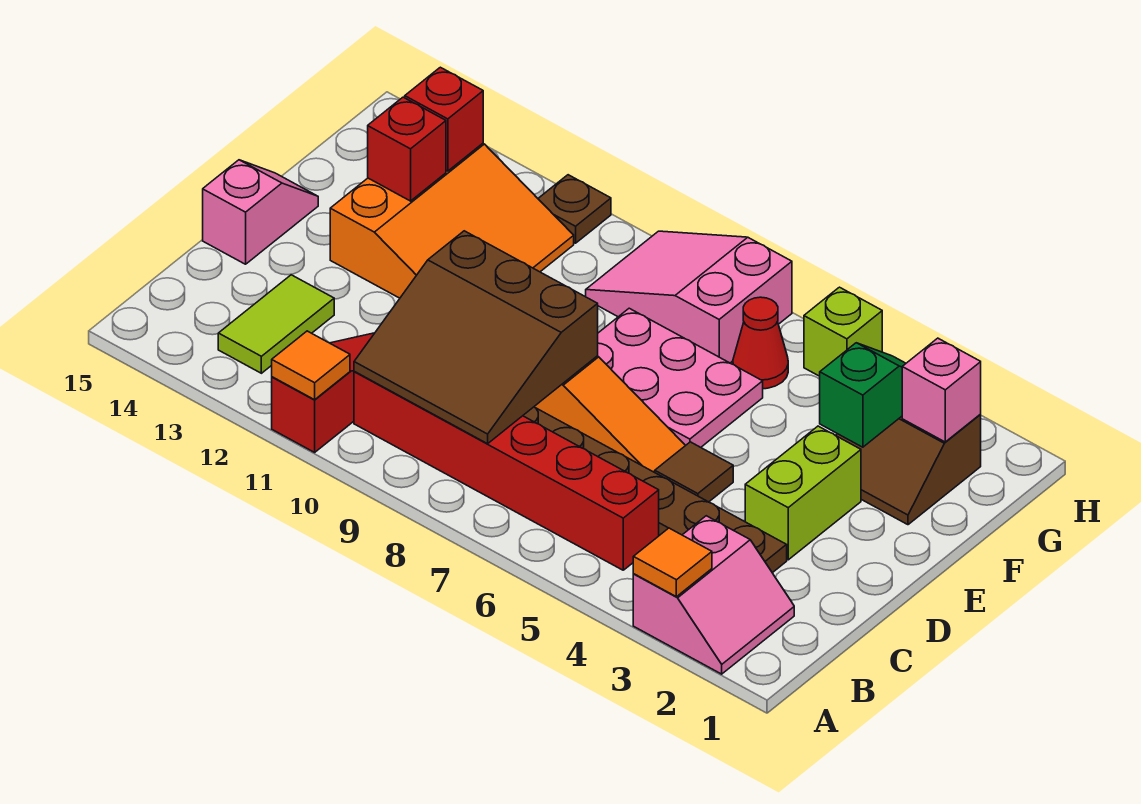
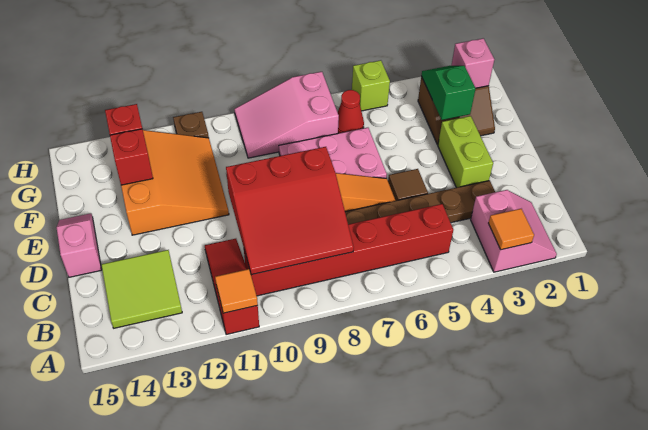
brown 3x3 slope [354,231,598,444] -> red 3x3 slope [226,147,354,275]
lime 1x2 tile [218,275,334,373] -> lime 2x2 tile [101,250,182,328]

